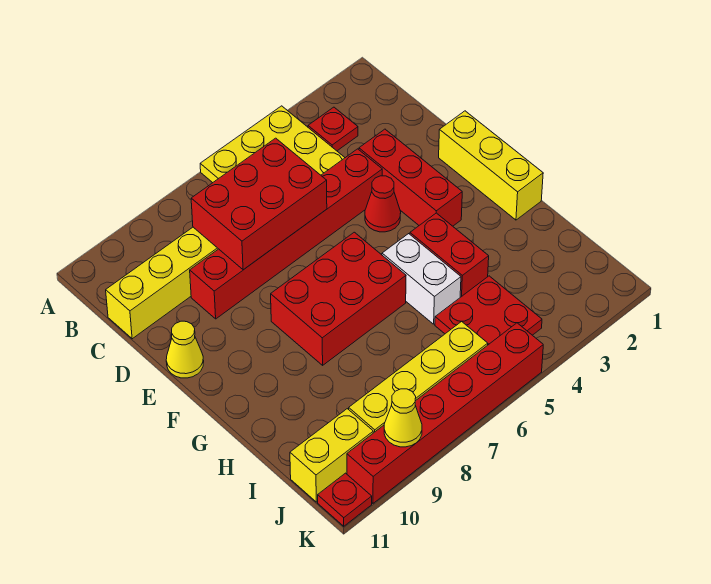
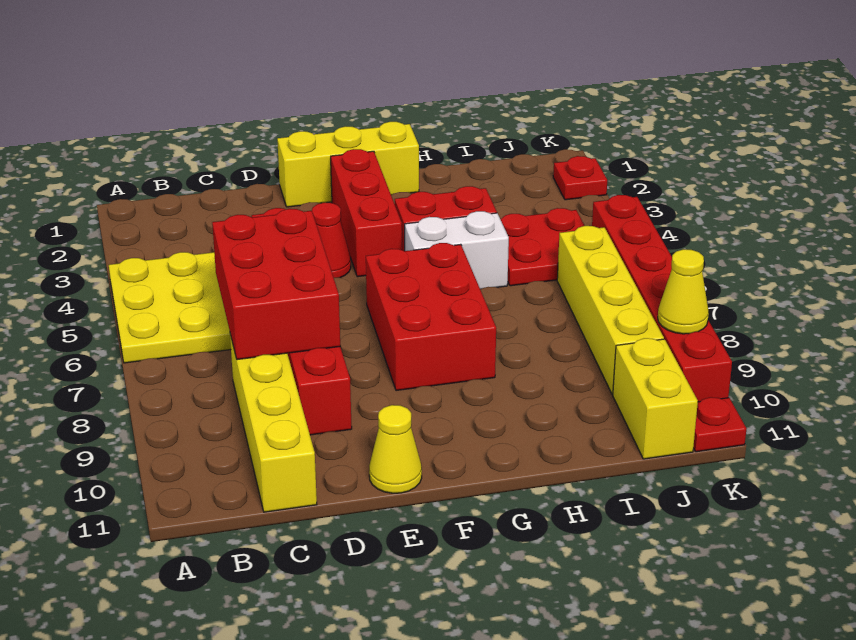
red 1x1 plate [308,107,358,151] -> red 1x1 plate moved to [553,156,607,200]
red 1x3 brick [359,129,462,226] -> red 1x3 brick turned to [331,149,402,277]

